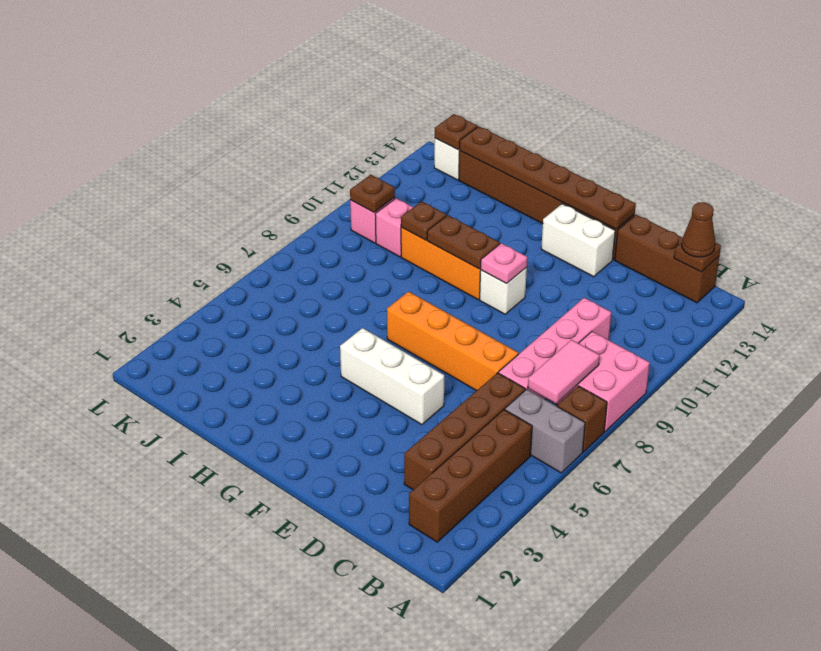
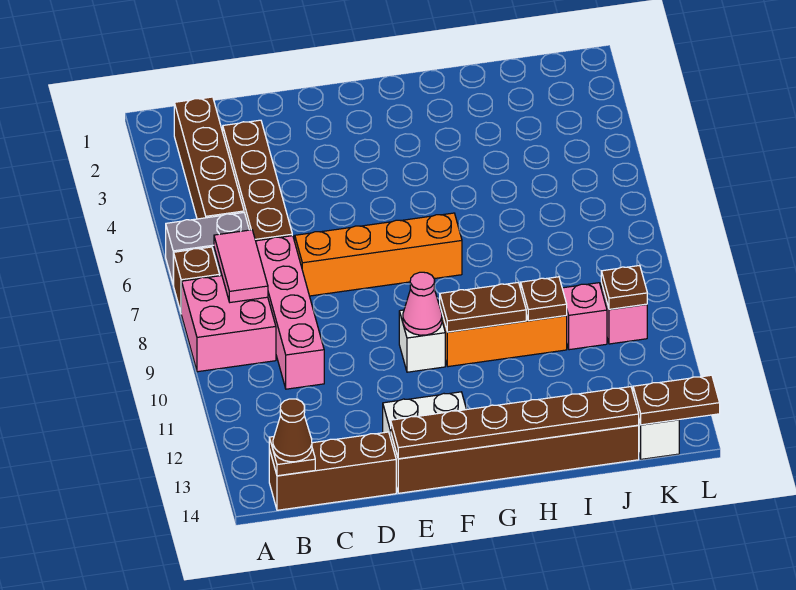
white 1x3 brick [340,328,444,425] -> none
pink 1x1 plate [481,243,527,284] -> pink 1x1 cone [403,272,442,335]
brown 1x1 plate [435,114,478,150] -> brown 1x2 plate [633,375,720,425]

